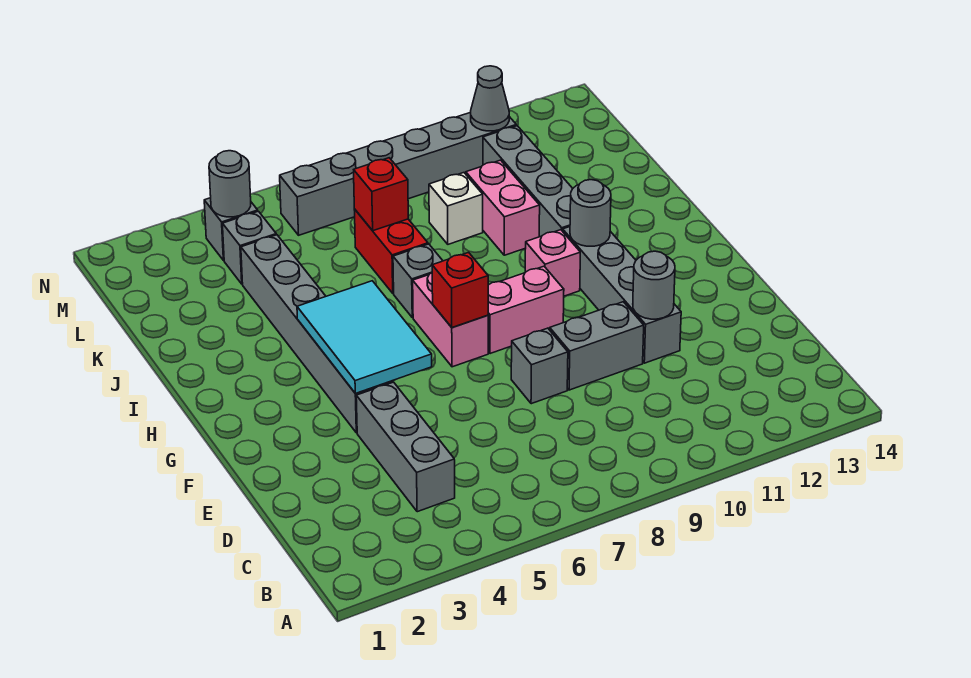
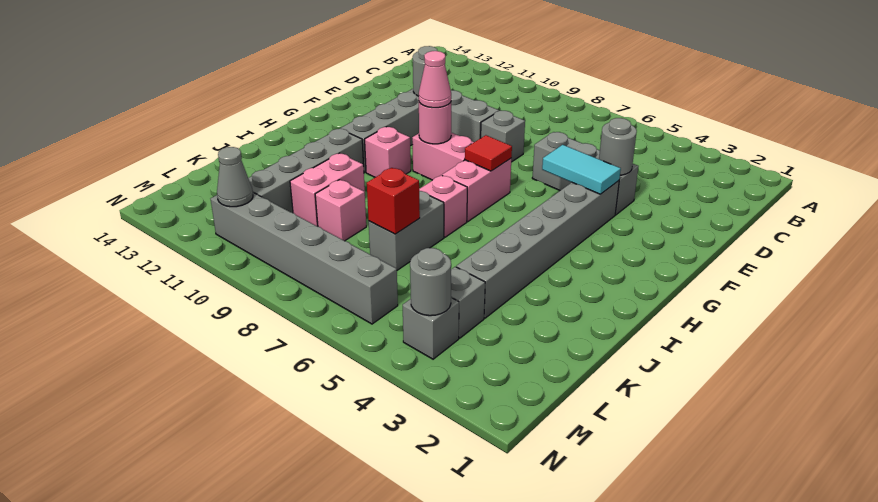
grey 1x3 brick [356,382,455,512] -> grey 1x3 brick turned to [532,132,638,215]
cyan 2x3 tile [297,281,432,393] -> cyan 1x2 tile [542,145,621,194]
red 1x1 brick [432,252,488,327] -> red 1x1 tile [465,135,512,171]
none -> pink 1x1 round brick [419,102,451,144]
none -> pink 1x1 cone [419,51,451,108]
grey 1x1 round brick [570,180,611,246] -> grey 1x1 round brick moved to [599,118,637,175]
grey 1x1 brick [393,244,443,318] -> pink 1x1 brick [419,175,467,237]
red 1x2 brick [354,209,428,293] -> grey 1x2 brick [369,191,444,270]
white 1x1 brick [429,173,483,244] -> pink 1x1 brick [315,180,366,241]

